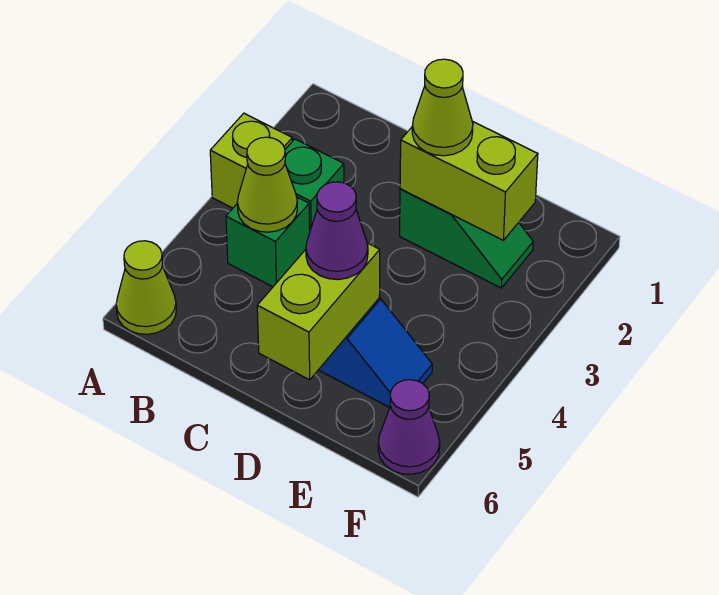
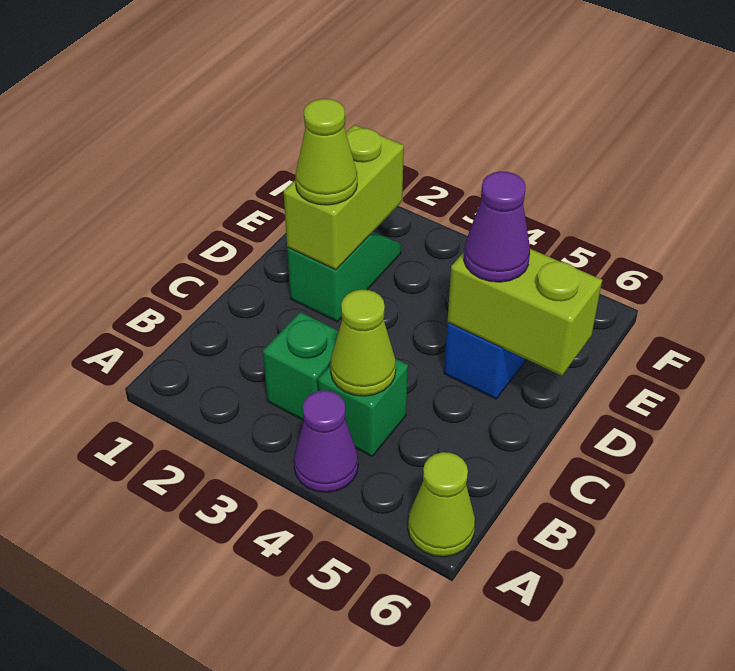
lime 1x1 brick [210,113,292,208] -> none
purple 1x1 cone [378,380,440,474] -> purple 1x1 cone moved to [294,391,358,492]

